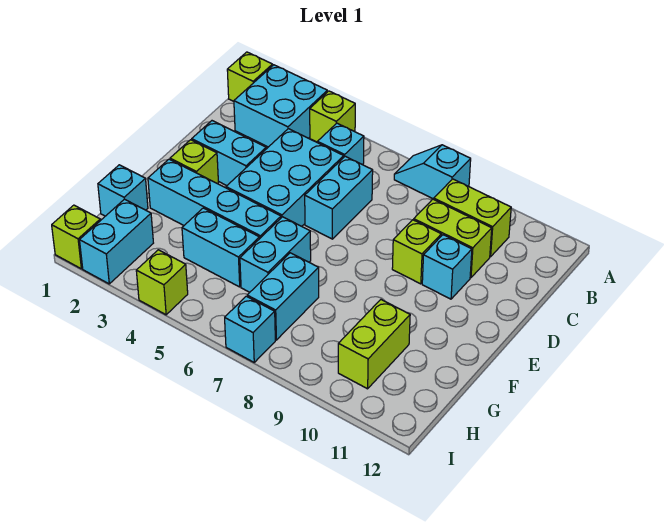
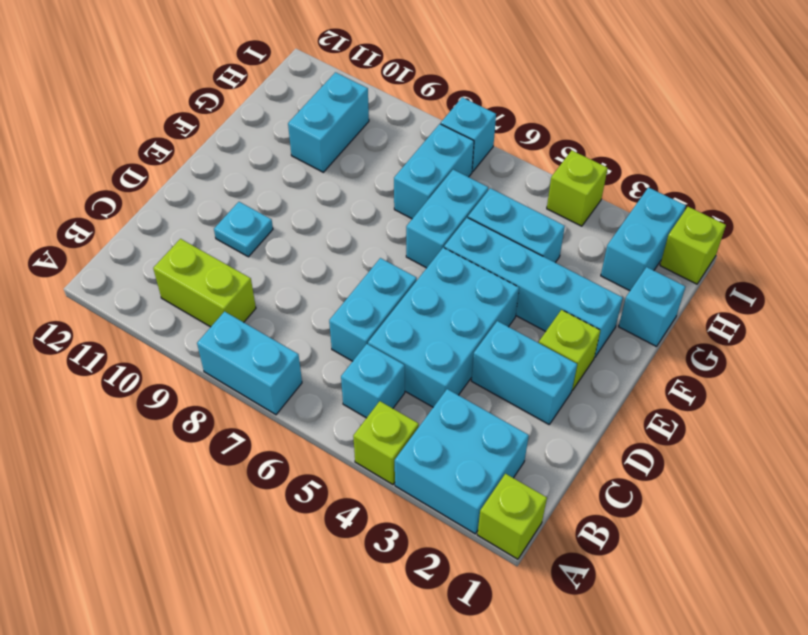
cyan 1x2 slope [394,145,471,199] -> cyan 1x2 brick [197,311,302,415]
lime 1x2 brick [414,199,492,278] -> none
lime 1x1 brick [392,220,441,284] -> none
cyan 1x1 brick [422,235,472,299] -> cyan 1x1 plate [214,202,273,257]
lime 1x2 brick [338,300,410,389] -> cyan 1x2 brick [288,72,369,172]

